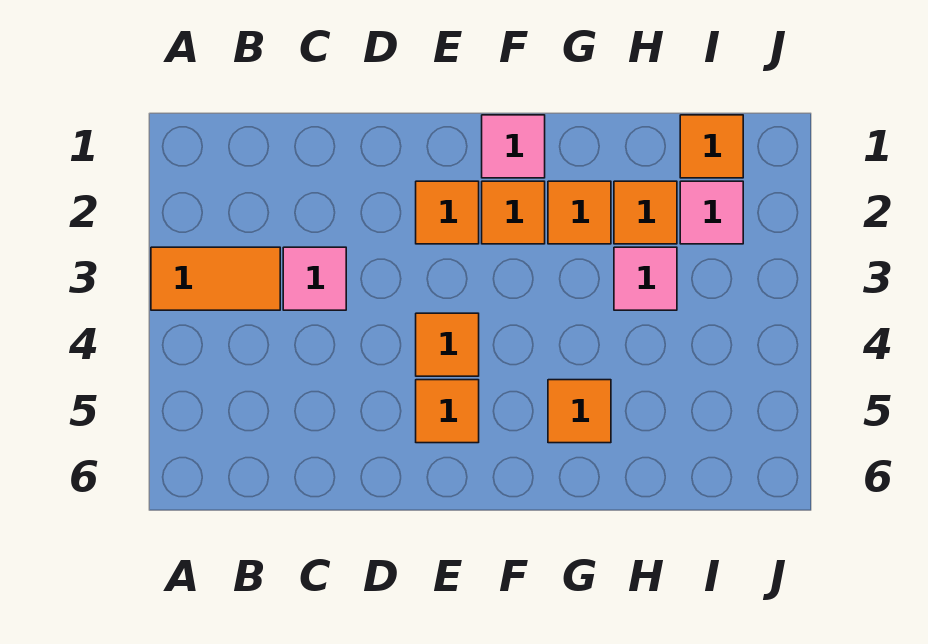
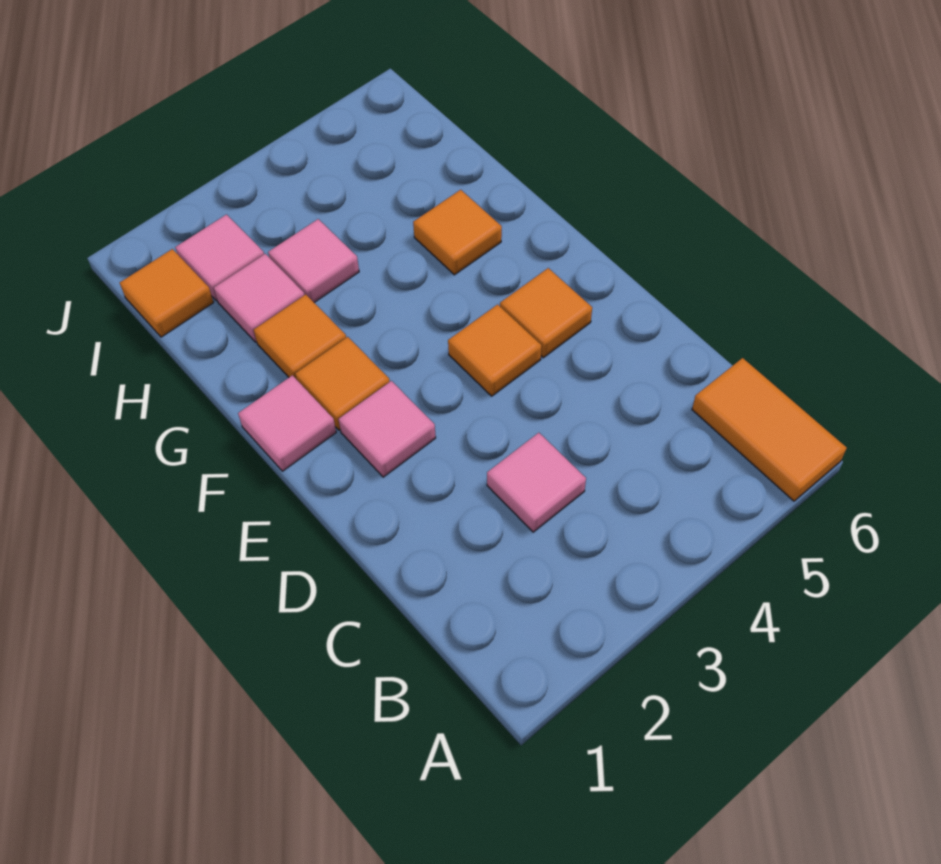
orange 1x2 tile [151,247,280,310] -> orange 1x2 tile moved to [692,358,847,501]
orange 1x1 tile [416,181,479,244] -> pink 1x1 tile [339,381,436,477]
orange 1x1 tile [614,181,677,244] -> pink 1x1 tile [214,254,304,342]

